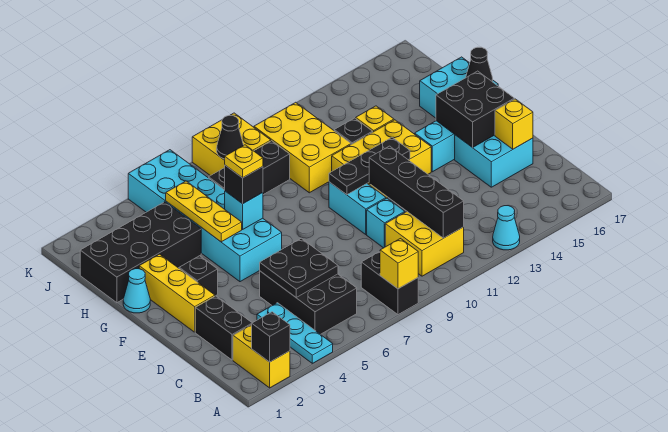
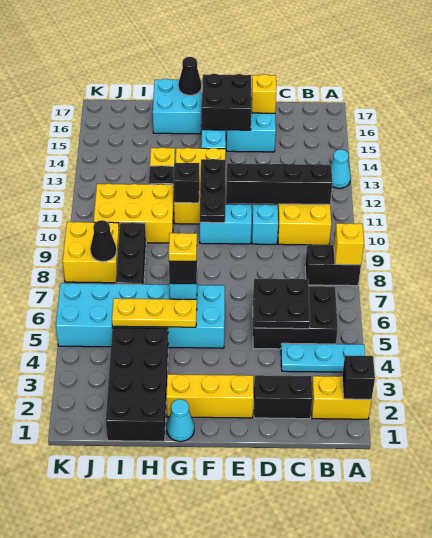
black 1x1 brick [179,256,218,296] -> black 1x1 brick moved to [173,162,199,203]

